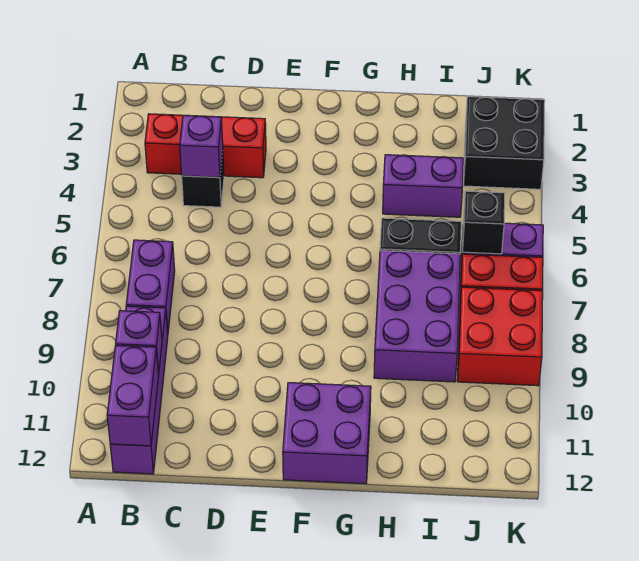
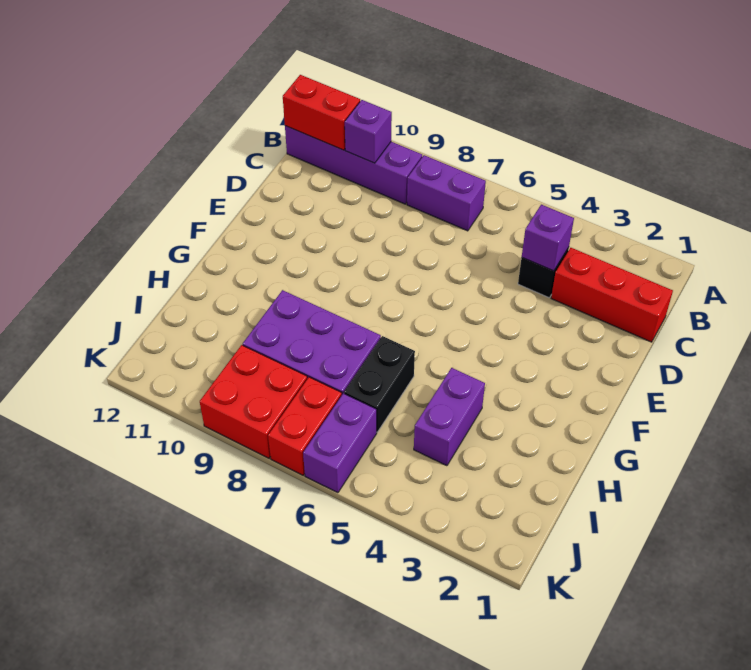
red 1x3 brick [145,114,266,178] -> red 1x3 brick turned to [551,248,673,342]
purple 1x2 brick [107,346,158,446] -> red 1x2 brick [283,75,360,150]
purple 2x2 brick [283,383,371,484] -> none
black 2x2 brick [464,97,545,189] -> none
black 1x1 brick [462,191,505,254] -> none

